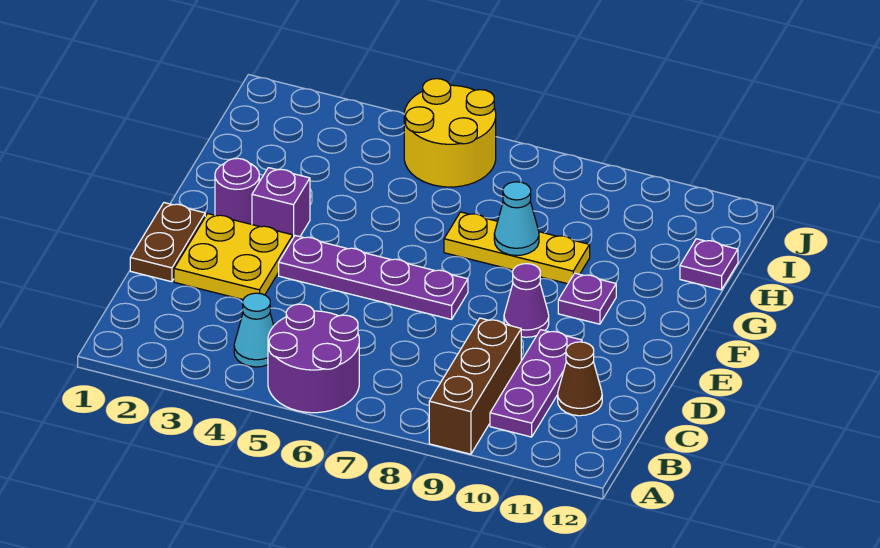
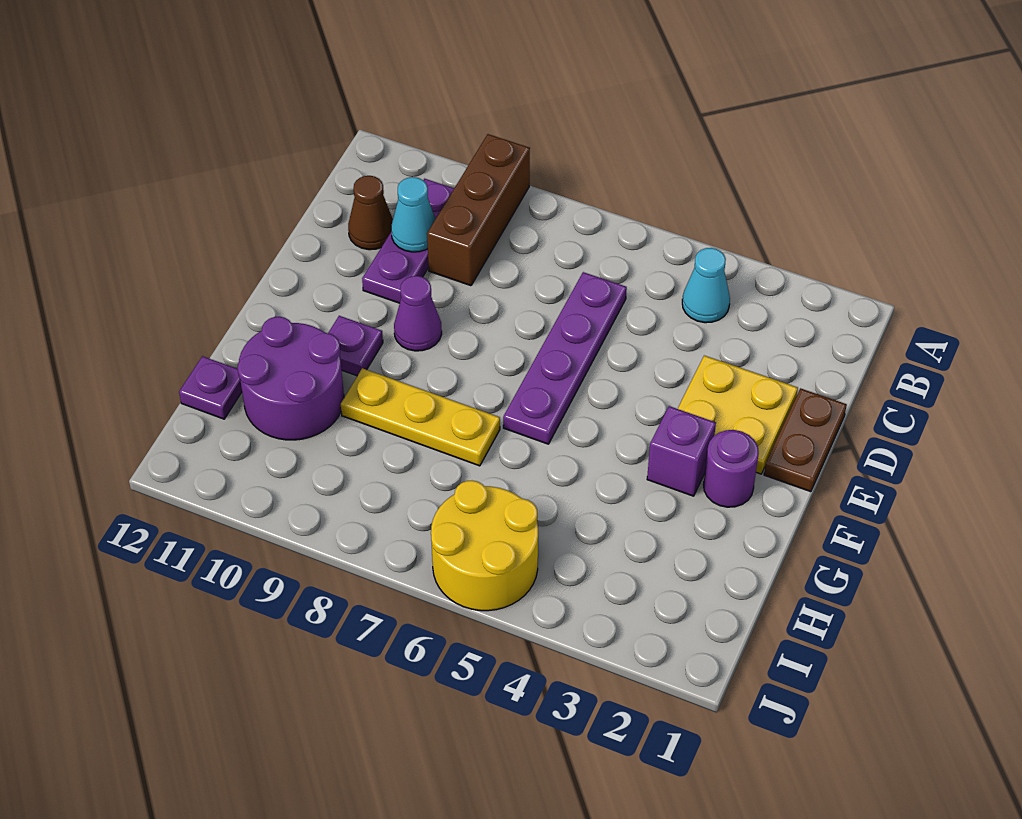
purple 2x2 round brick [268,304,359,413] -> purple 2x2 round brick moved to [238,317,344,440]
purple 1x4 plate [279,236,468,319] -> purple 1x4 plate turned to [503,272,627,444]
cyan 1x1 cone [494,182,539,256] -> cyan 1x1 cone moved to [391,177,435,252]

